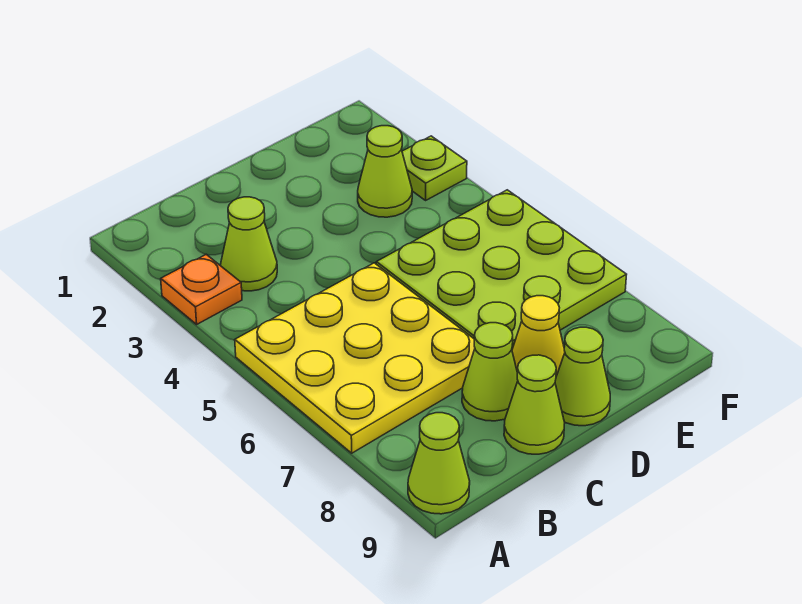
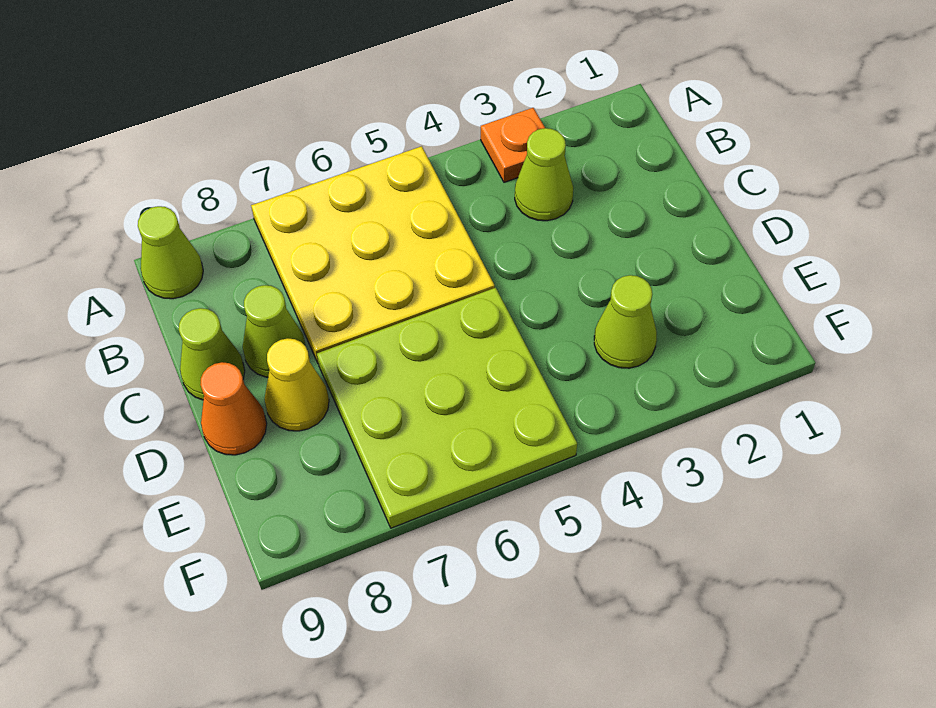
lime 1x1 cone [555,327,610,426] -> orange 1x1 cone [200,362,267,455]
lime 1x1 plate [402,136,467,200] -> none

